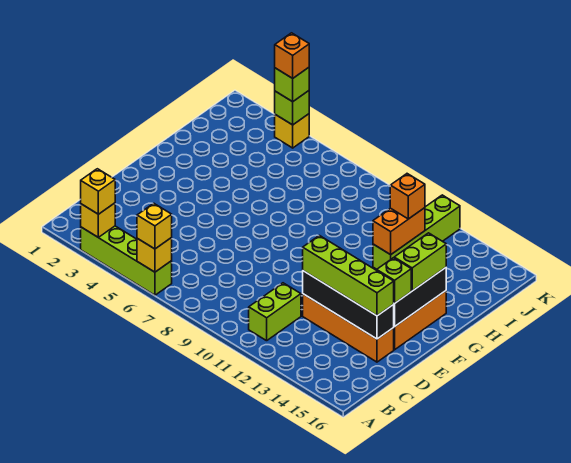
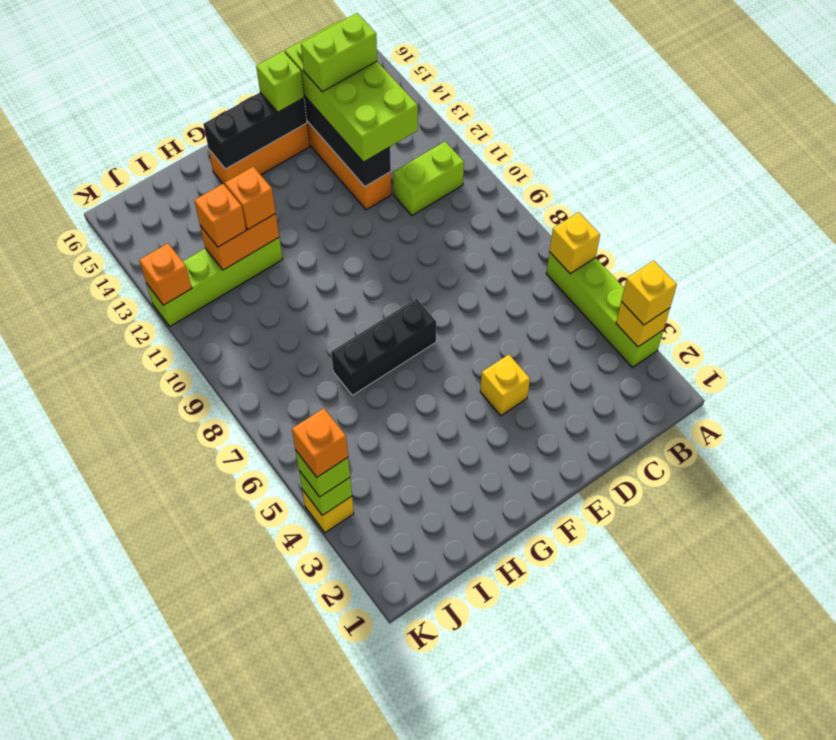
yellow 1x1 brick [137,203,172,249] -> yellow 1x1 brick moved to [480,354,530,416]
lime 1x4 brick [303,236,394,316] -> lime 2x4 brick [285,21,418,162]
none -> black 1x3 brick [331,298,436,395]
lime 1x2 brick [394,233,446,291] -> lime 1x2 brick moved to [301,13,377,92]
none -> orange 1x1 brick [225,166,276,229]
none -> orange 1x1 brick [139,243,192,305]

